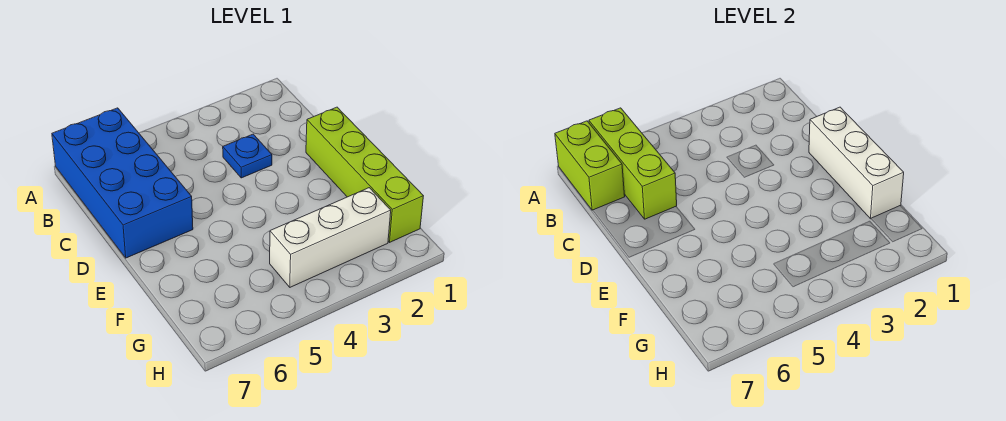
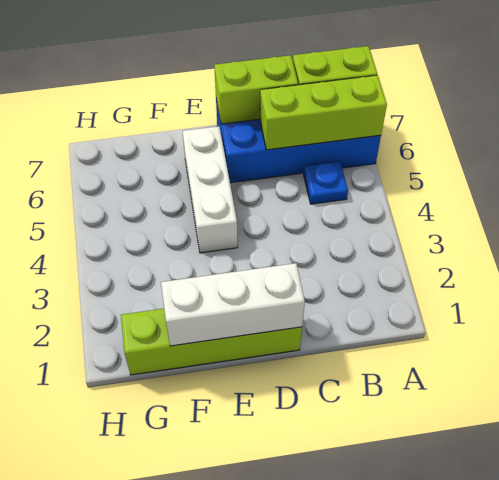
blue 1x1 plate [223,134,272,178] -> blue 1x1 plate moved to [304,161,348,204]
none -> lime 1x2 brick [214,55,298,124]
white 1x3 brick [270,188,391,287] -> white 1x3 brick moved to [182,126,238,253]

